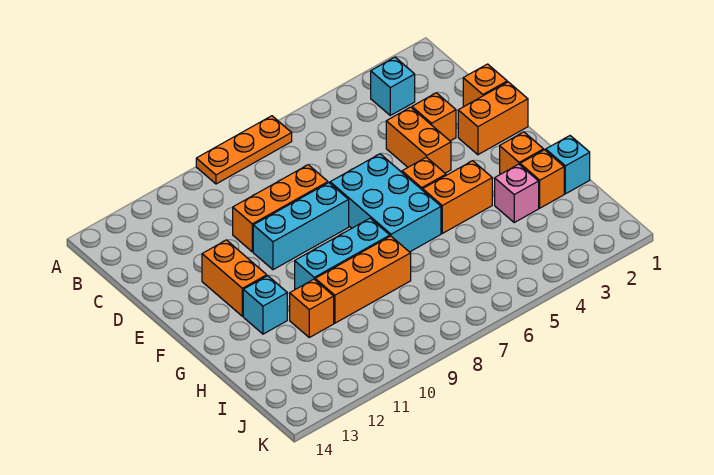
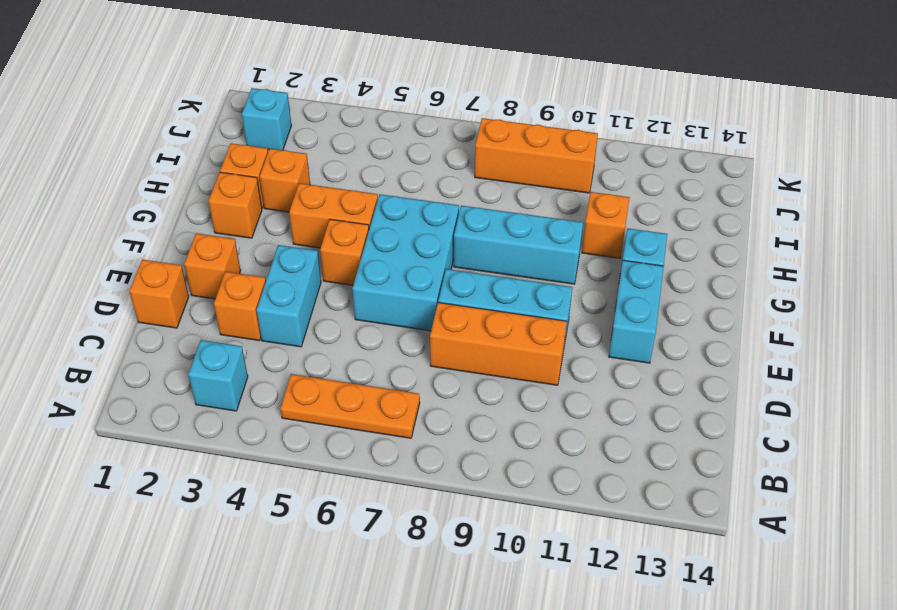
orange 1x3 plate [196,116,292,184] -> orange 1x3 plate moved to [281,374,420,438]
orange 1x2 brick [386,107,451,173] -> cyan 1x2 brick [257,245,321,347]
orange 1x2 brick [458,82,528,155] -> orange 1x1 brick [184,233,241,299]
orange 1x2 brick [202,240,267,316] -> cyan 1x2 brick [609,260,664,363]
cyan 1x1 brick [546,136,590,194] -> cyan 1x1 brick moved to [242,88,291,150]
pink 1x1 brick [495,164,539,222] -> orange 1x1 brick [260,149,310,212]
orange 1x3 brick [315,236,411,323] -> orange 1x3 brick moved to [475,118,598,193]

